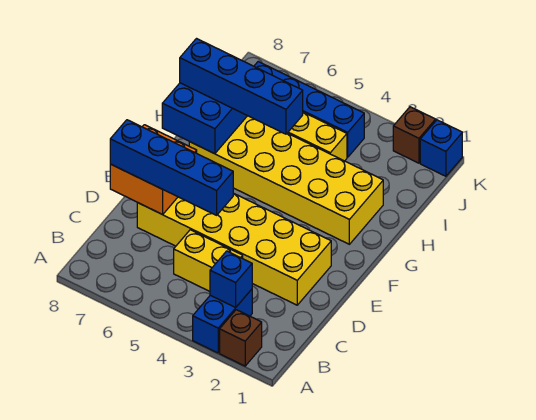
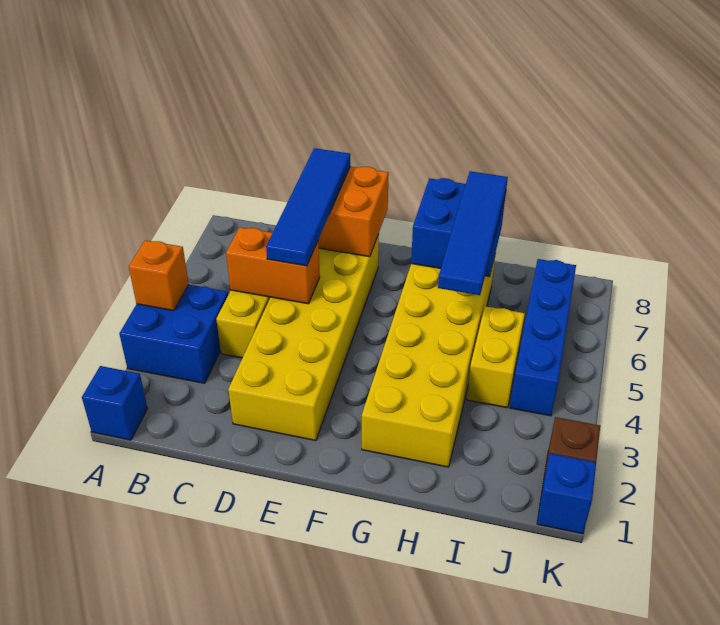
brown 1x1 brick [220,310,262,366] -> none
blue 1x2 brick [193,289,252,353] -> blue 2x2 brick [119,285,228,383]
none -> orange 1x1 brick [129,240,189,311]
blue 1x1 brick [210,251,252,308] -> blue 1x1 brick moved to [82,366,148,440]
none -> orange 1x2 brick [226,227,320,304]
blue 1x4 brick [110,120,233,215] -> blue 1x4 tile [266,148,350,266]
blue 1x4 brick [180,39,303,134] -> blue 1x4 tile [438,171,508,295]

